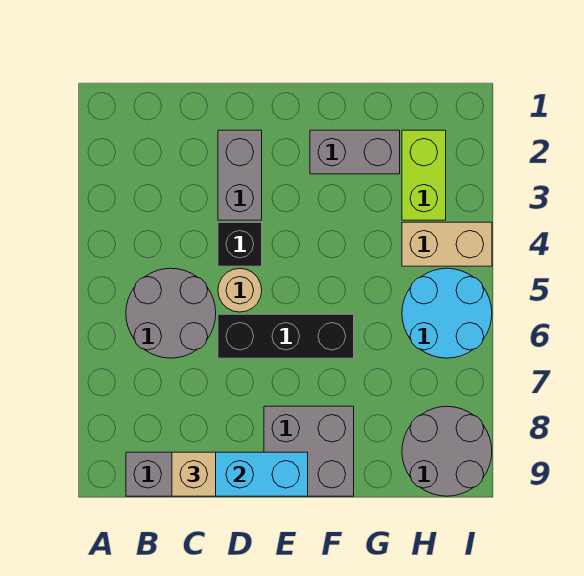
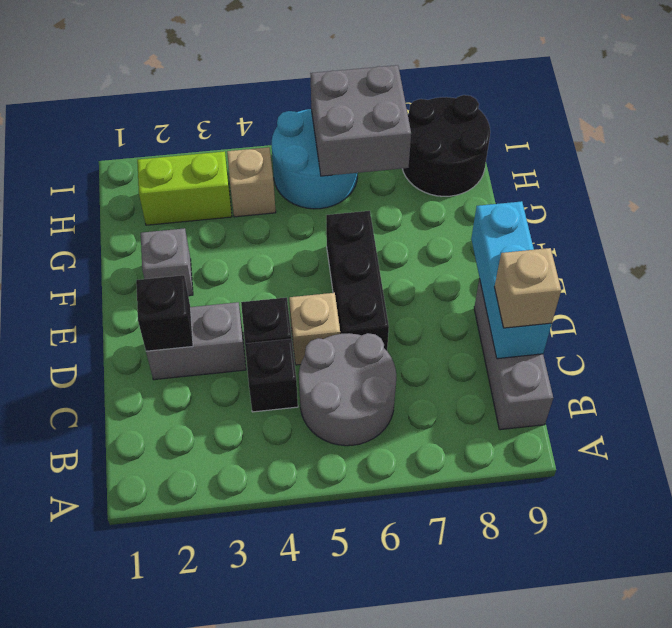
none -> black 1x1 brick [245,339,298,412]
none -> black 1x1 brick [136,275,193,351]
tan 1x1 round brick [218,268,262,312] -> tan 1x1 brick [289,293,340,365]
grey 2x2 brick [264,406,354,496] -> grey 2x2 brick moved to [310,65,411,176]
grey 1x2 brick [310,130,400,174] -> grey 1x1 brick [141,228,193,296]
tan 1x2 brick [402,222,492,266] -> tan 1x1 brick [227,147,276,217]
grey 2x2 round brick [402,406,492,496] -> black 2x2 round brick [403,95,490,196]

